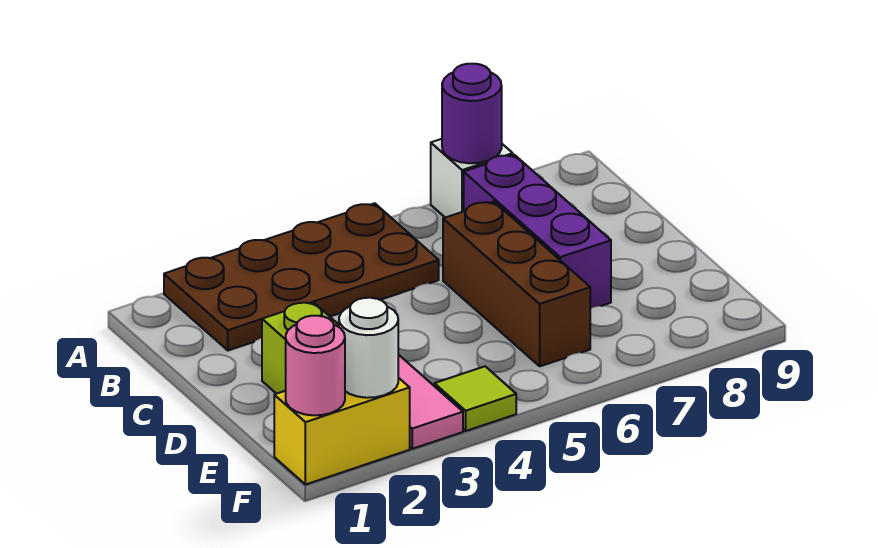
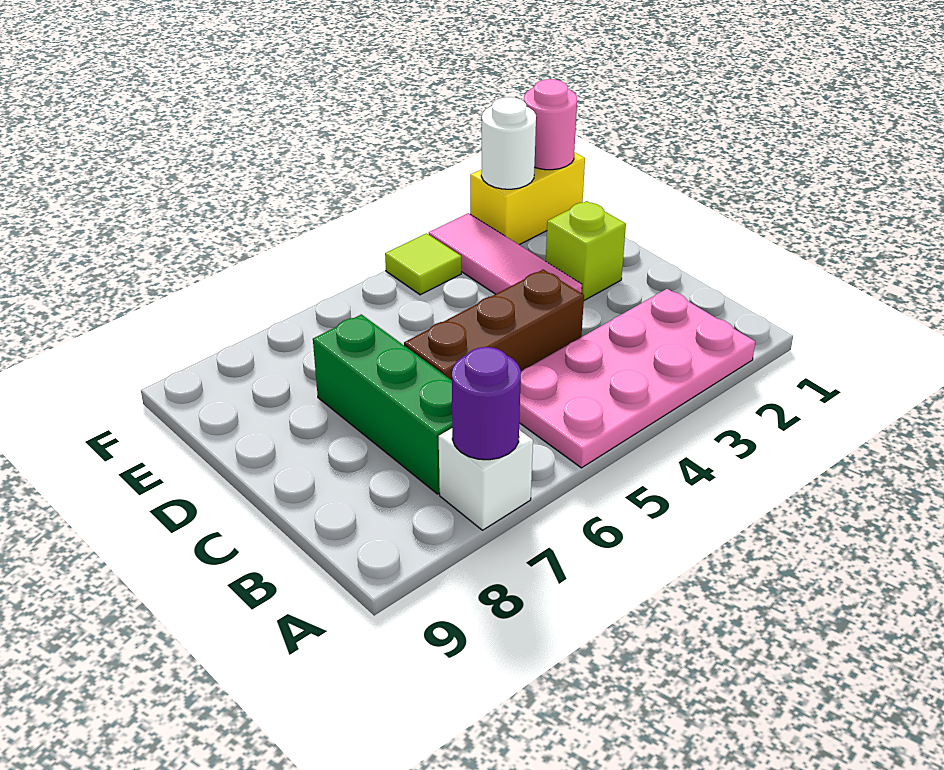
brown 2x4 plate [164,203,439,350] -> pink 2x4 plate [519,289,755,468]
purple 1x3 brick [464,155,611,308] -> green 1x3 brick [313,314,452,494]
brown 1x3 brick [443,202,590,366] -> brown 1x3 brick turned to [404,270,584,380]

